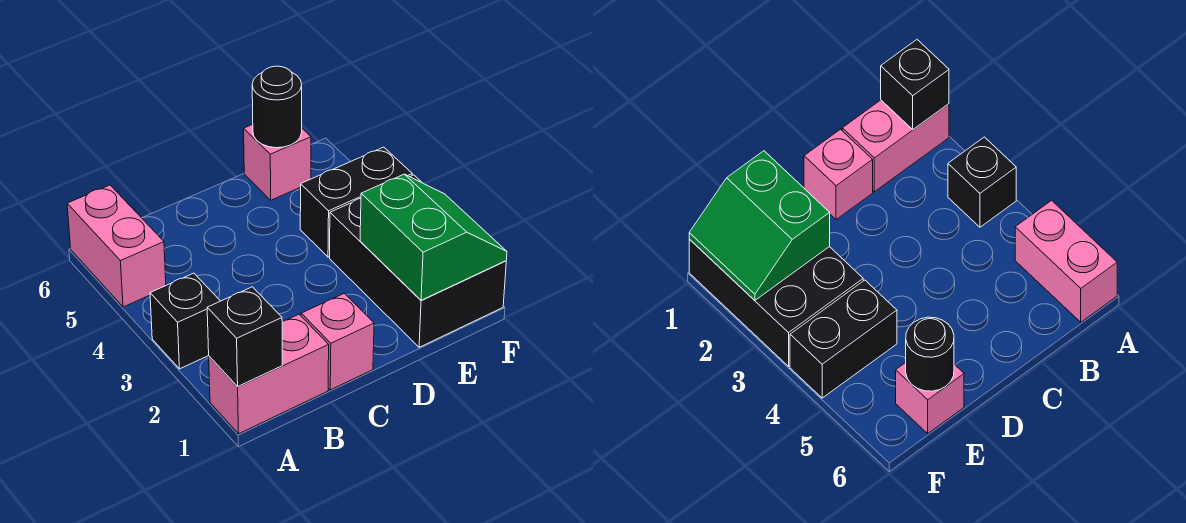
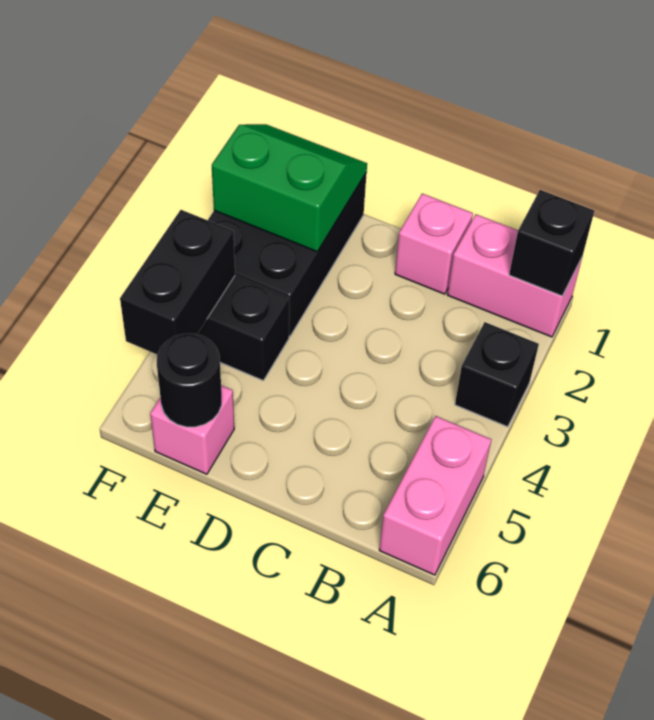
green 2x2 slope [360,174,507,300] -> green 2x2 slope turned to [212,124,367,251]
none -> black 1x2 brick [120,210,235,354]

